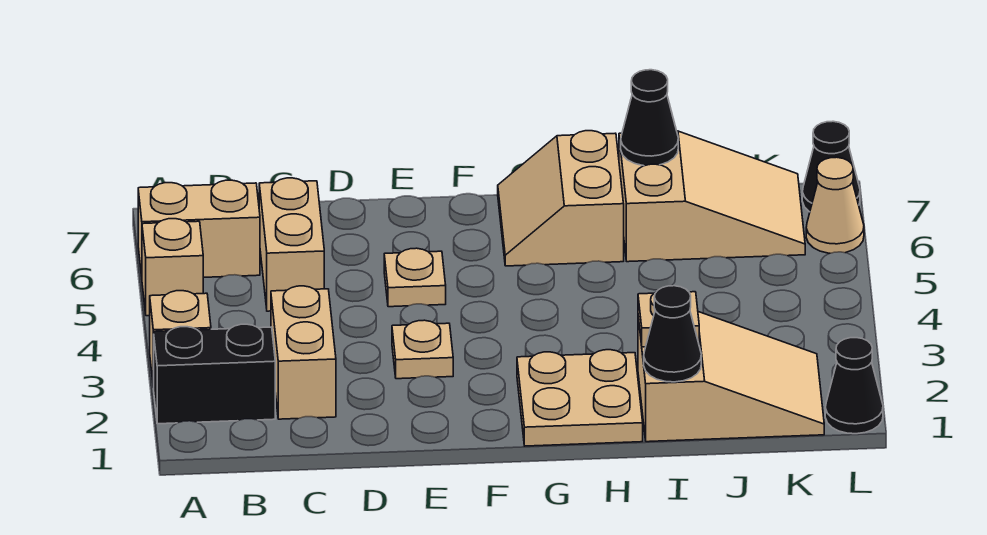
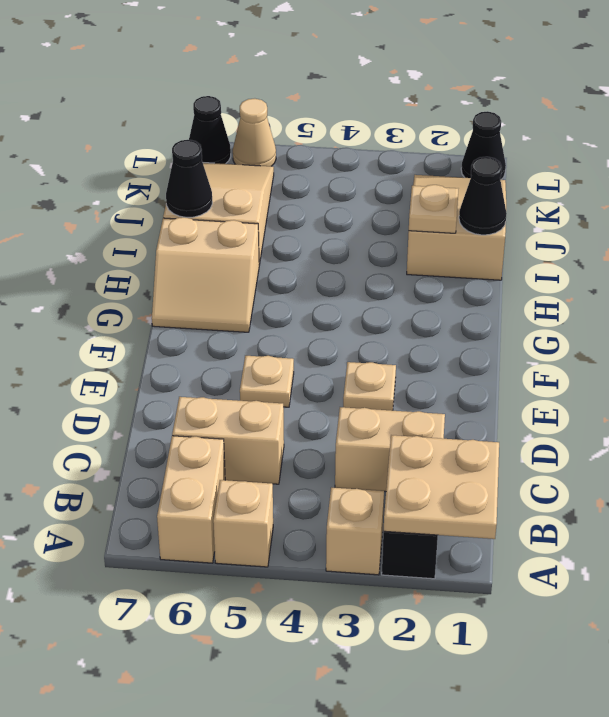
tan 2x2 plate [517,350,643,446] -> tan 2x2 plate moved to [384,435,499,539]

